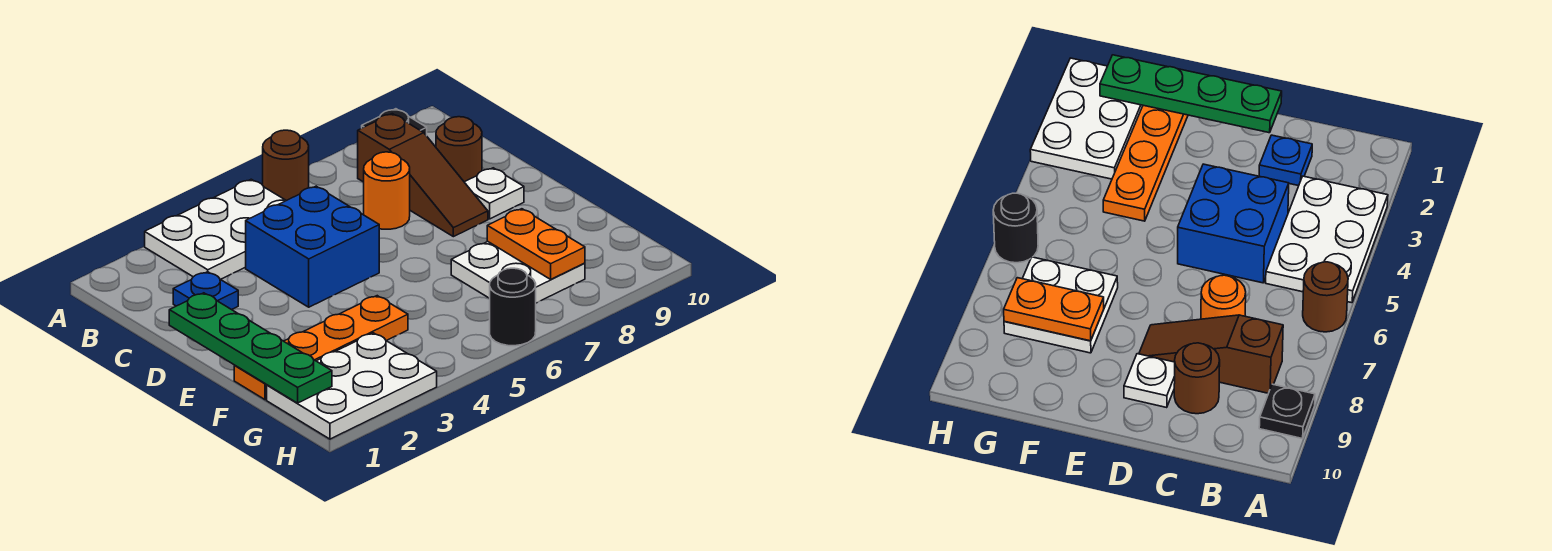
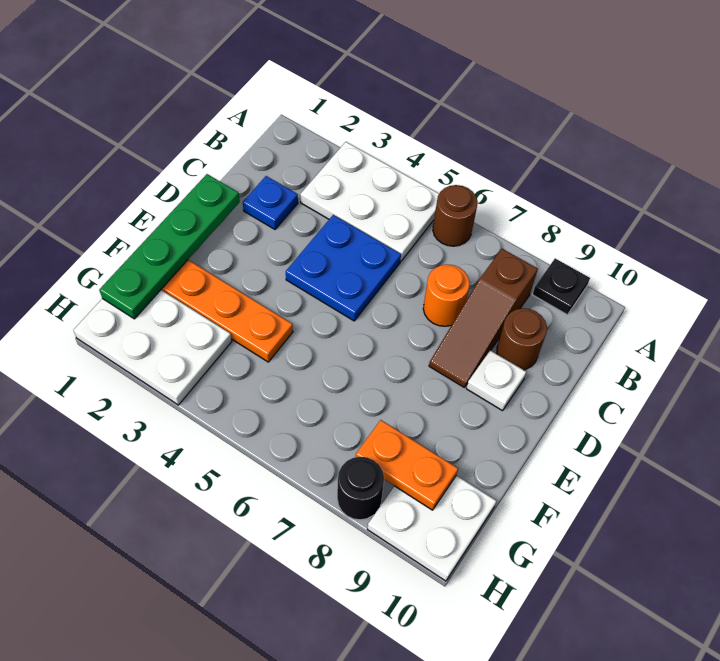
blue 2x2 brick [246,186,379,307] -> blue 2x2 plate [286,215,401,321]
white 2x2 plate [451,241,585,303] -> white 2x2 plate moved to [367,476,496,581]
orange 1x2 plate [487,209,585,279] -> orange 1x2 plate turned to [356,420,458,510]
black 1x1 round brick [490,268,536,346] -> black 1x1 round brick moved to [337,457,384,520]

